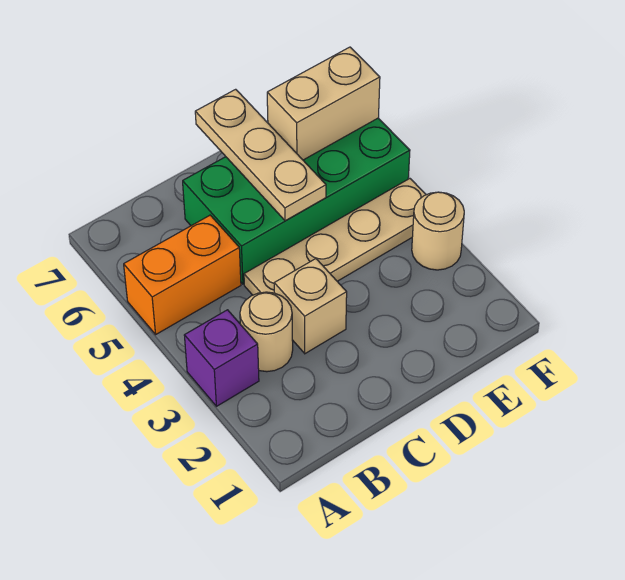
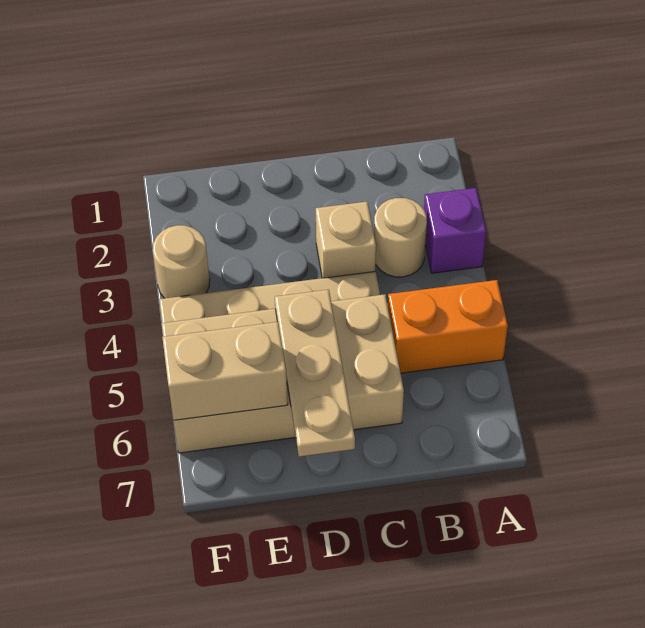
green 2x4 brick [183,118,410,284] -> tan 2x4 brick [162,294,404,453]

